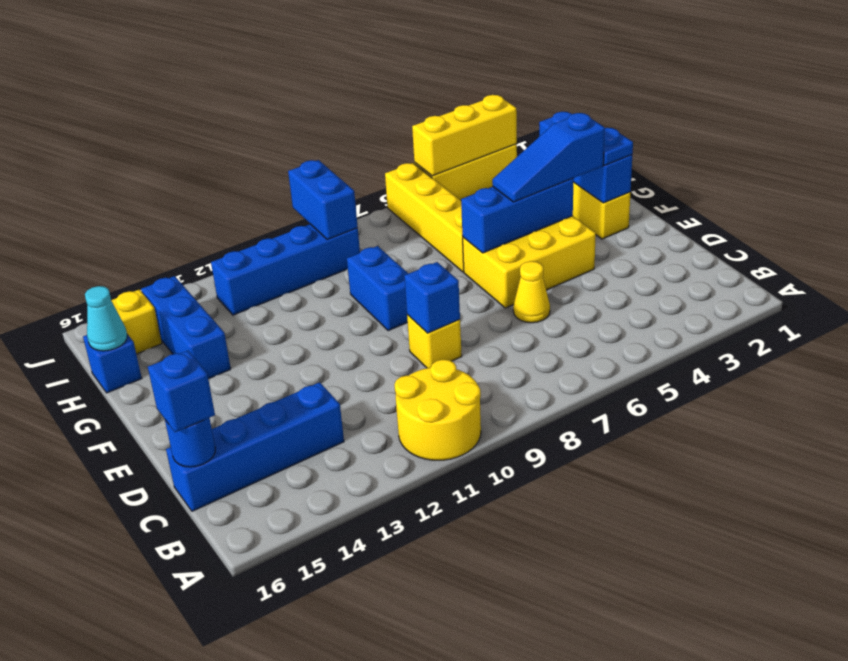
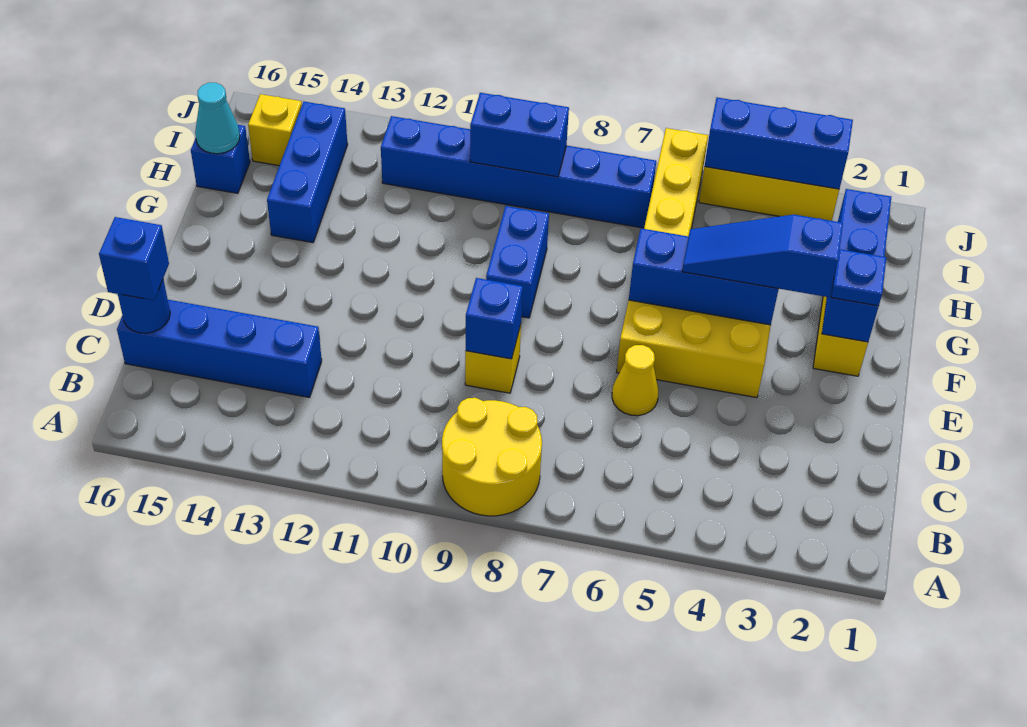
yellow 2x2 round brick [394,359,481,460] -> yellow 2x2 round brick moved to [442,398,542,516]
blue 1x4 brick [211,224,360,315] -> blue 1x6 brick [381,116,656,228]
blue 1x2 brick [288,160,358,240] -> blue 1x2 brick turned to [470,93,569,177]
yellow 1x3 brick [412,95,517,176] -> blue 1x3 brick [704,98,853,189]

